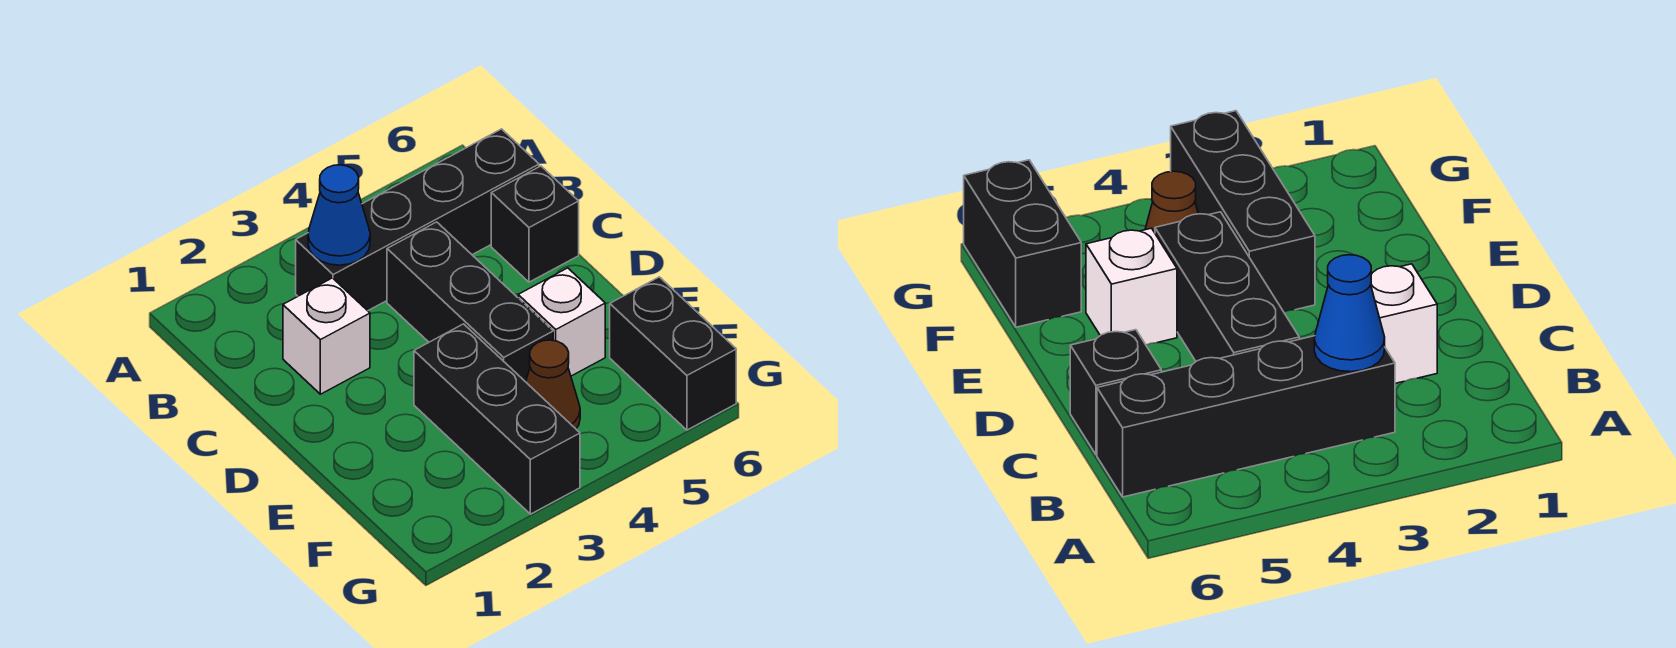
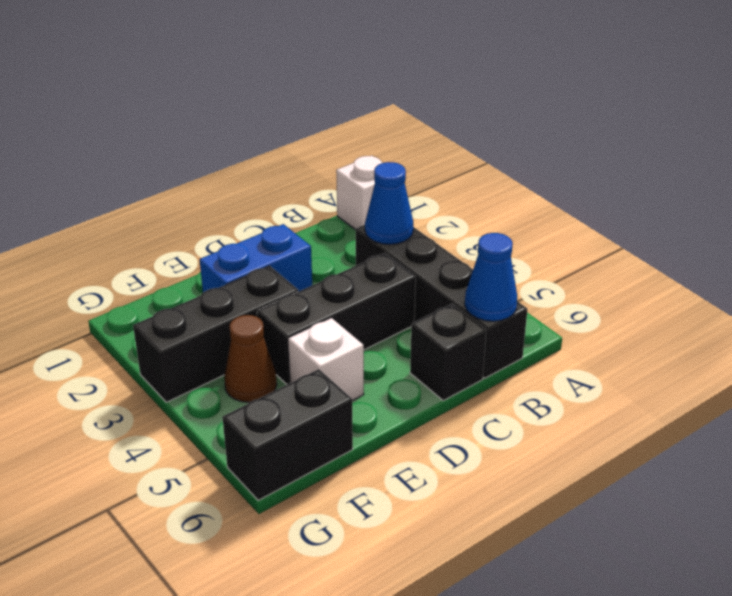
none -> blue 1x1 cone [465,233,517,321]
white 1x1 brick [283,278,370,394] -> white 1x1 brick moved to [336,156,382,230]
none -> blue 1x2 brick [200,224,312,293]

